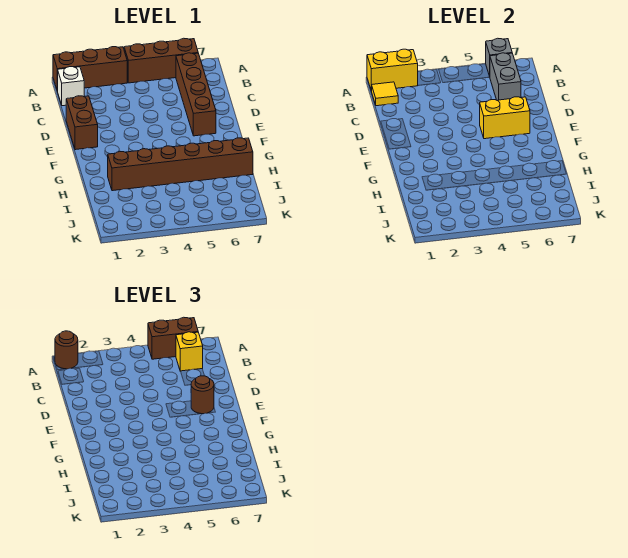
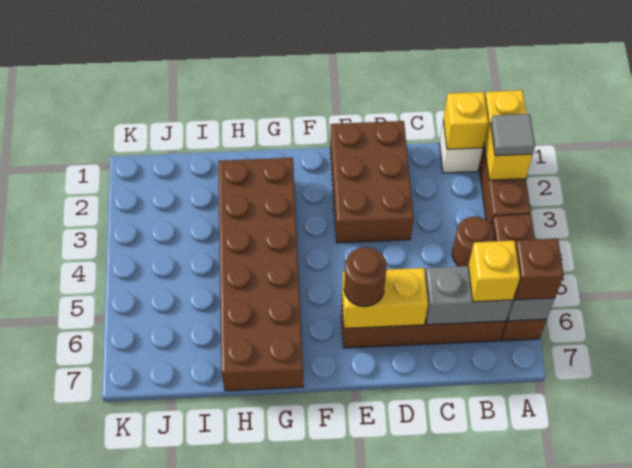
brown 1x1 round brick [55,331,78,369] -> brown 1x1 round brick moved to [452,217,494,266]
none -> grey 1x1 tile [491,114,535,156]
brown 1x2 brick [148,317,198,359] -> brown 1x1 brick [514,239,564,300]
yellow 1x1 tile [372,82,398,106] -> yellow 1x1 brick [443,92,488,149]
brown 1x2 brick [66,96,98,150] -> brown 2x3 brick [330,121,414,243]
yellow 1x2 brick [480,97,530,139] -> yellow 1x2 brick turned to [342,268,428,328]
brown 1x6 brick [108,138,253,191] -> brown 2x6 brick [218,158,304,391]

